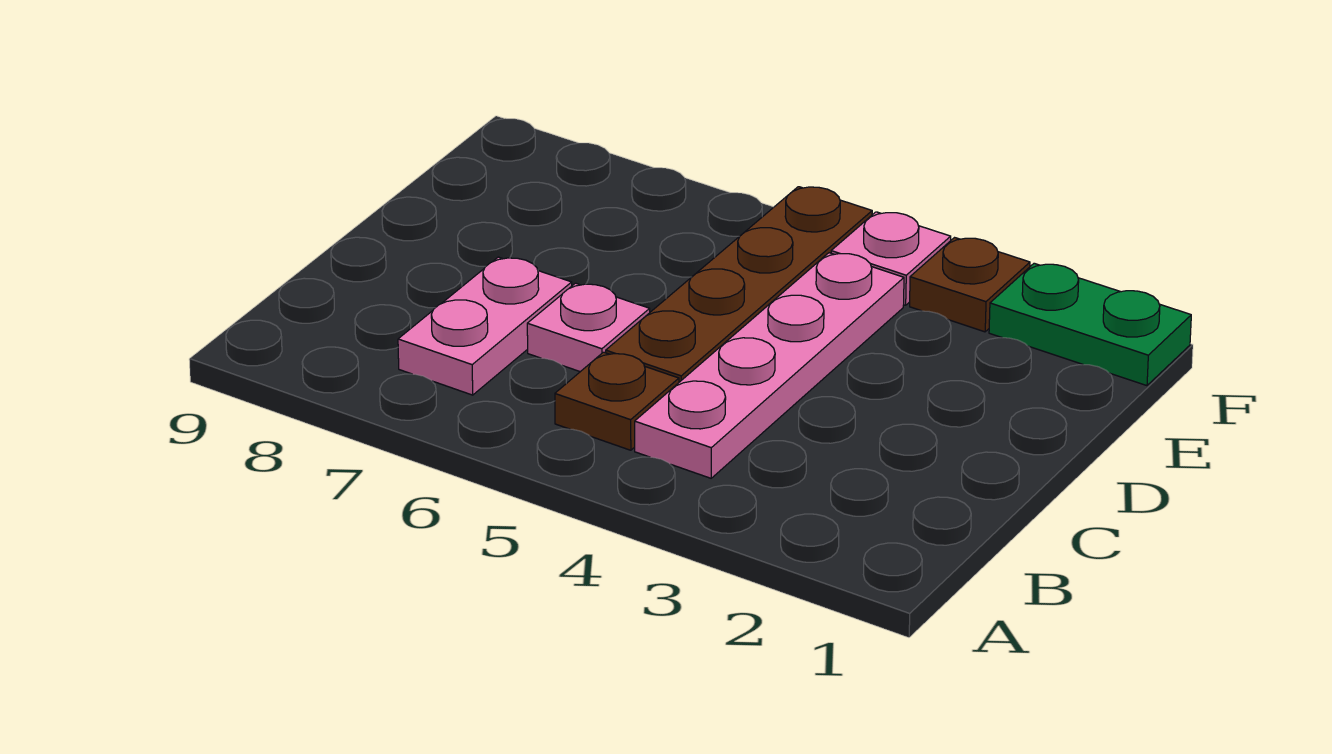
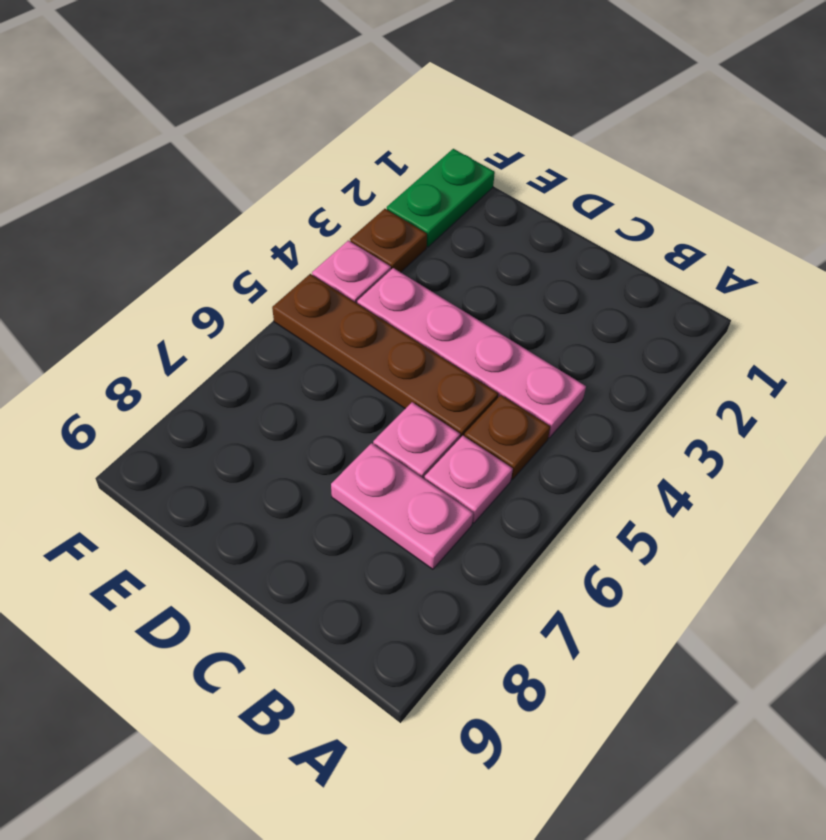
none -> pink 1x1 plate [425,436,513,523]

